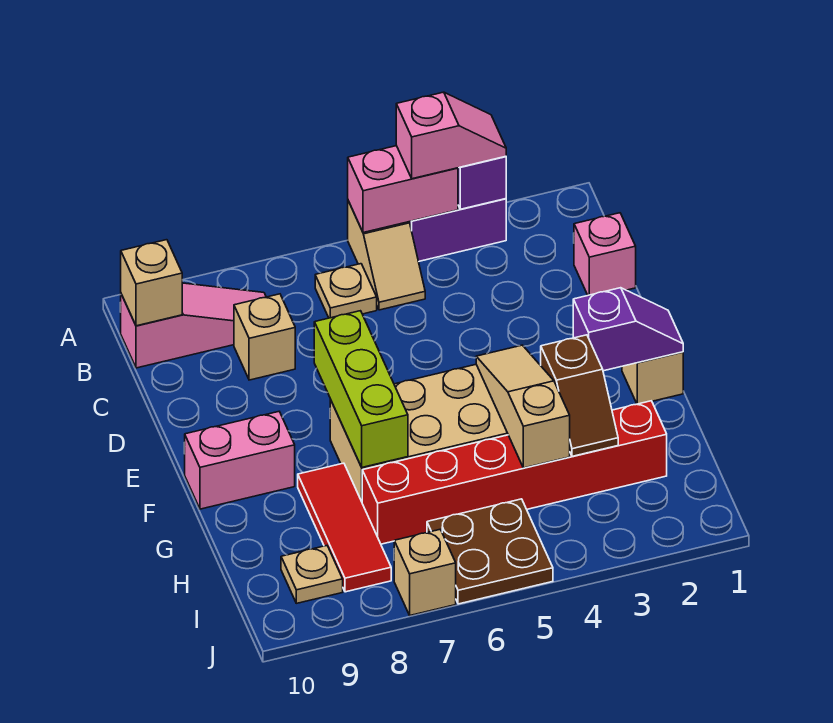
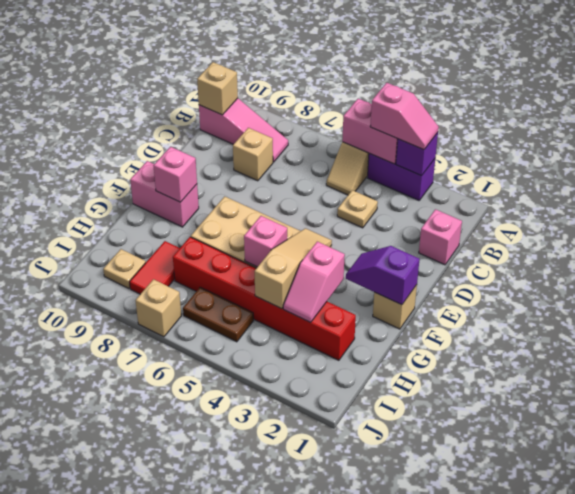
tan 1x1 plate [315,264,377,318] -> tan 1x1 plate moved to [337,190,378,228]
lime 1x3 brick [314,311,408,467] -> none
purple 1x2 slope [573,288,683,371] -> purple 1x2 slope turned to [346,246,420,305]
none -> pink 1x1 brick [153,147,197,202]
brown 1x2 slope [541,335,618,456] -> pink 1x2 slope [283,242,345,322]
none -> pink 1x1 brick [244,216,287,267]
red 1x3 tile [298,463,391,592] -> red 1x2 tile [130,241,180,294]
brown 2x2 plate [427,499,553,604] -> brown 1x2 plate [183,287,254,342]

